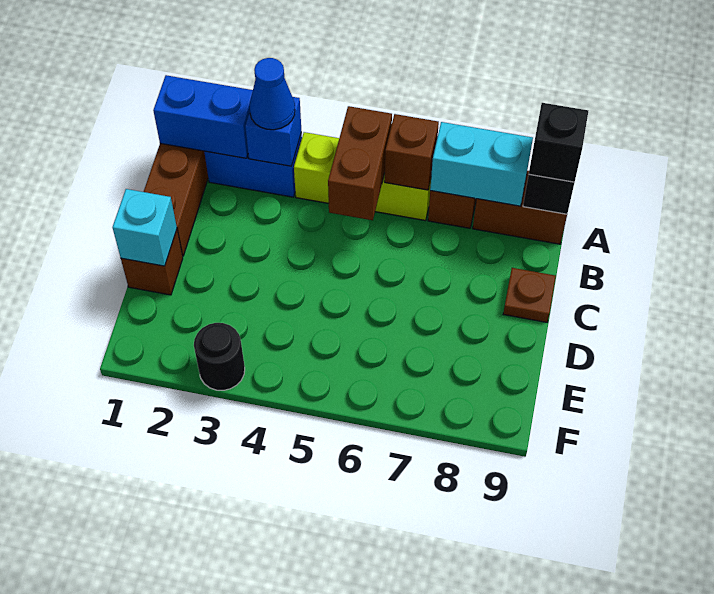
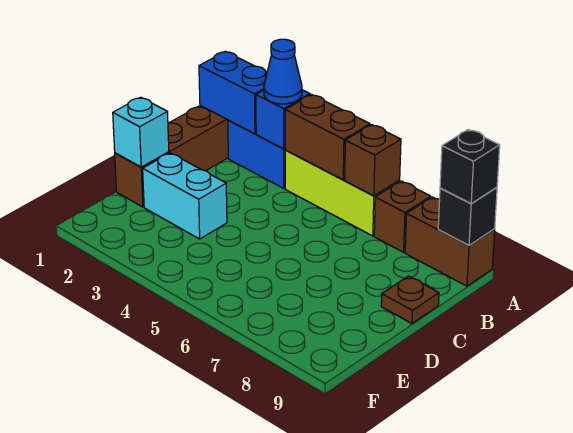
brown 1x2 brick [328,106,392,220] -> brown 1x2 brick turned to [285,95,370,180]
cyan 1x2 brick [430,122,533,206] -> cyan 1x2 brick moved to [143,153,227,239]
black 1x1 round brick [194,323,245,390] -> none

